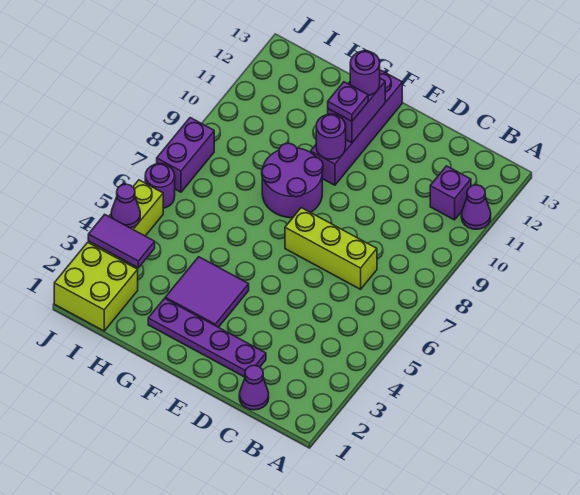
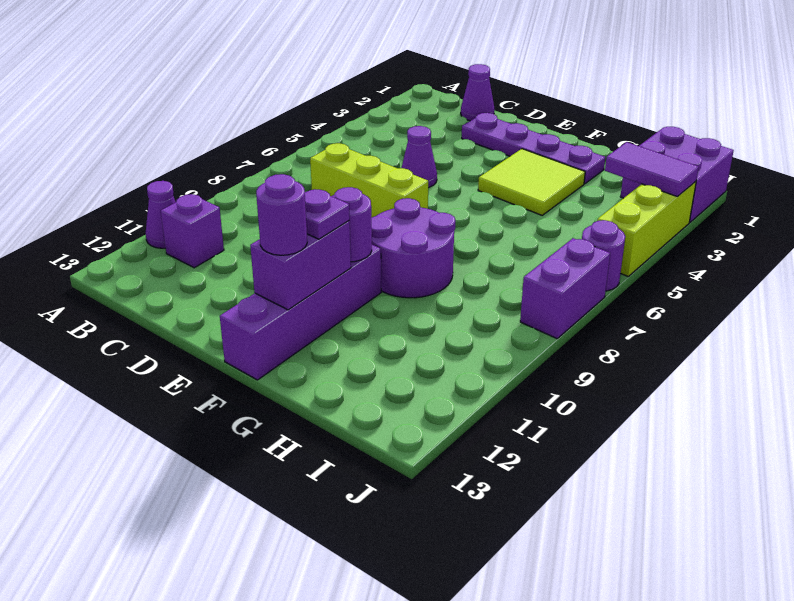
purple 2x2 tile [165,257,249,327] -> lime 2x2 tile [478,149,585,215]
lime 2x2 brick [54,242,138,331] -> purple 2x2 brick [620,127,734,222]
purple 1x1 cone [111,184,140,228] -> purple 1x1 cone moved to [402,126,437,188]

